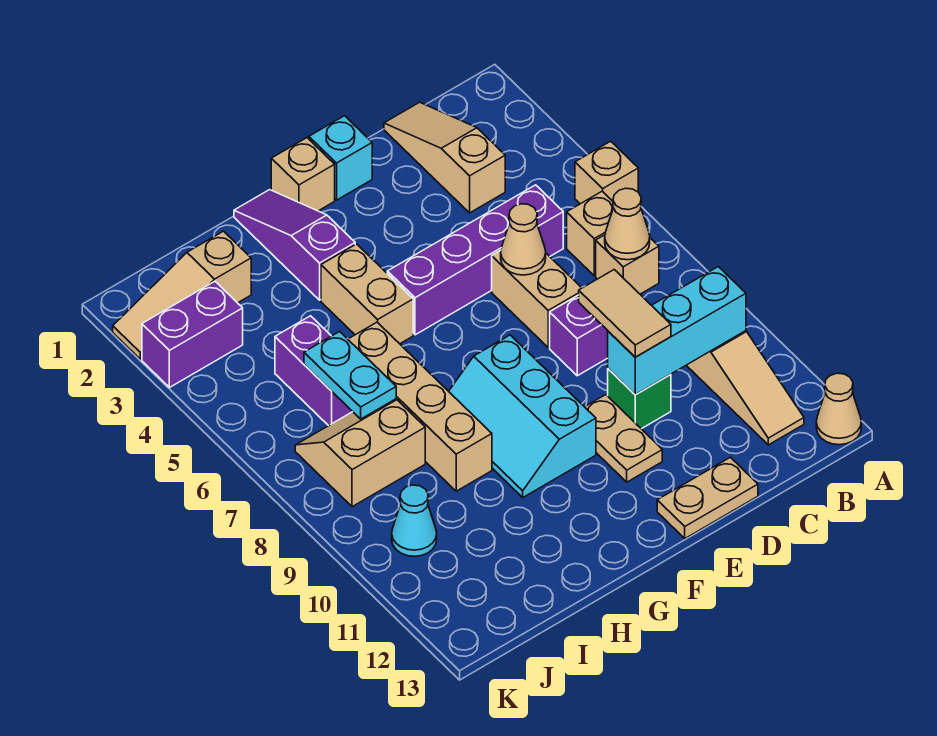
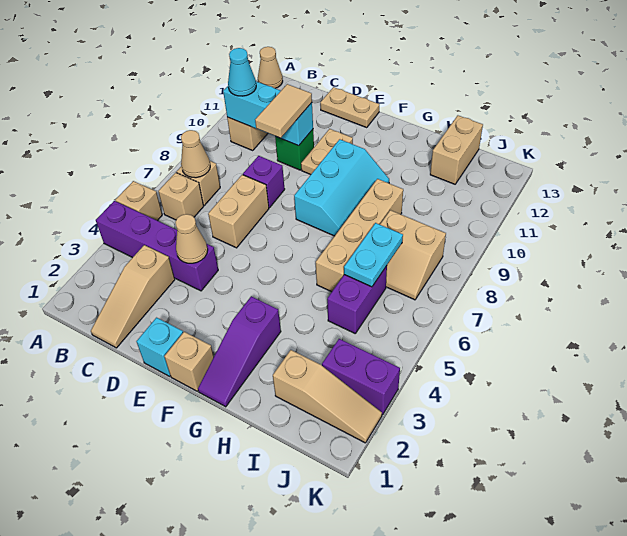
purple 1x4 brick [387,185,563,335] -> purple 1x4 brick moved to [96,201,218,291]
tan 1x1 cone [501,204,546,275] -> tan 1x1 cone moved to [175,214,208,263]
tan 1x2 brick [321,244,413,344] -> tan 1x2 brick moved to [430,116,483,184]
cyan 1x1 cone [392,485,437,556] -> cyan 1x1 cone moved to [228,48,256,96]

